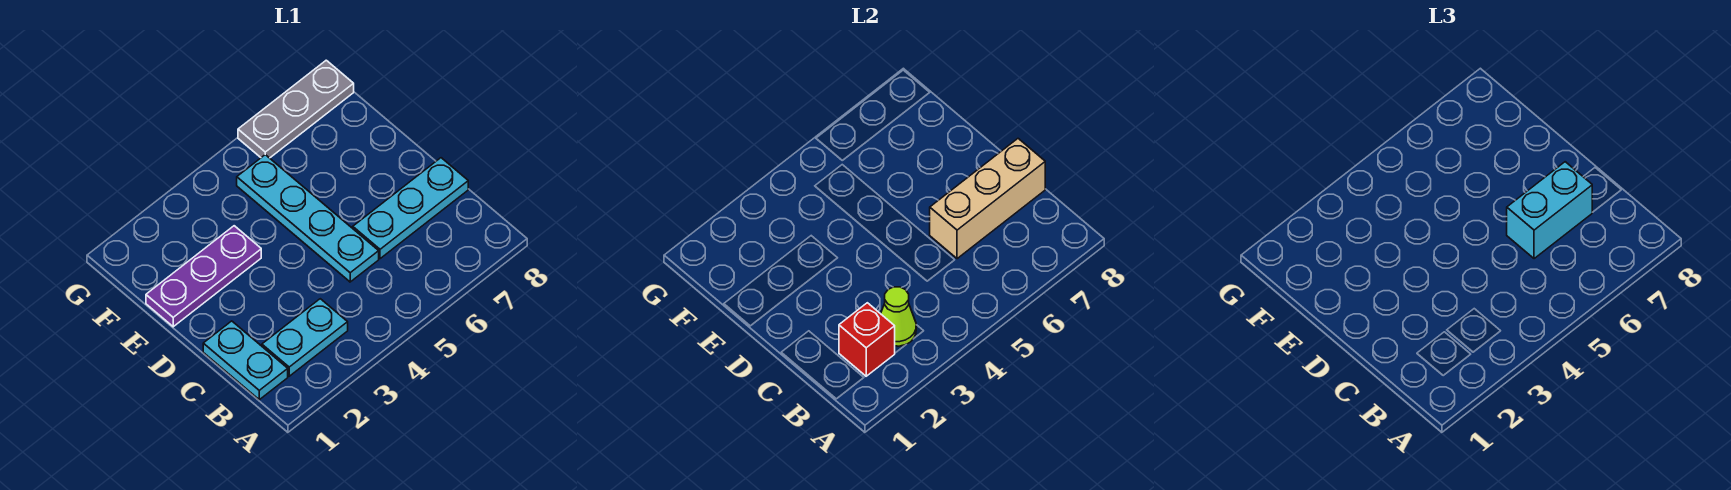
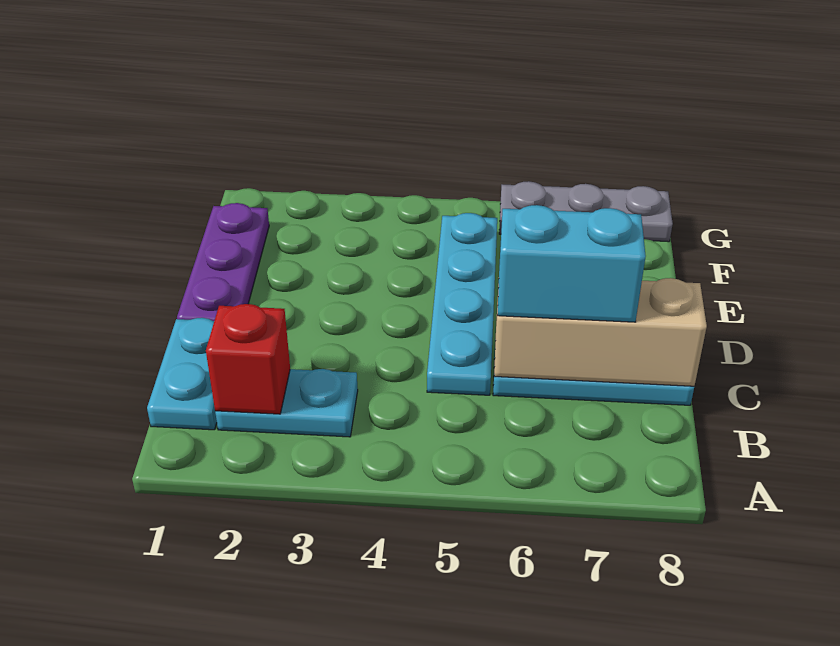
lime 1x1 cone [881,287,916,346] -> none
purple 1x3 plate [146,226,261,327] -> purple 1x3 plate turned to [177,203,269,321]

